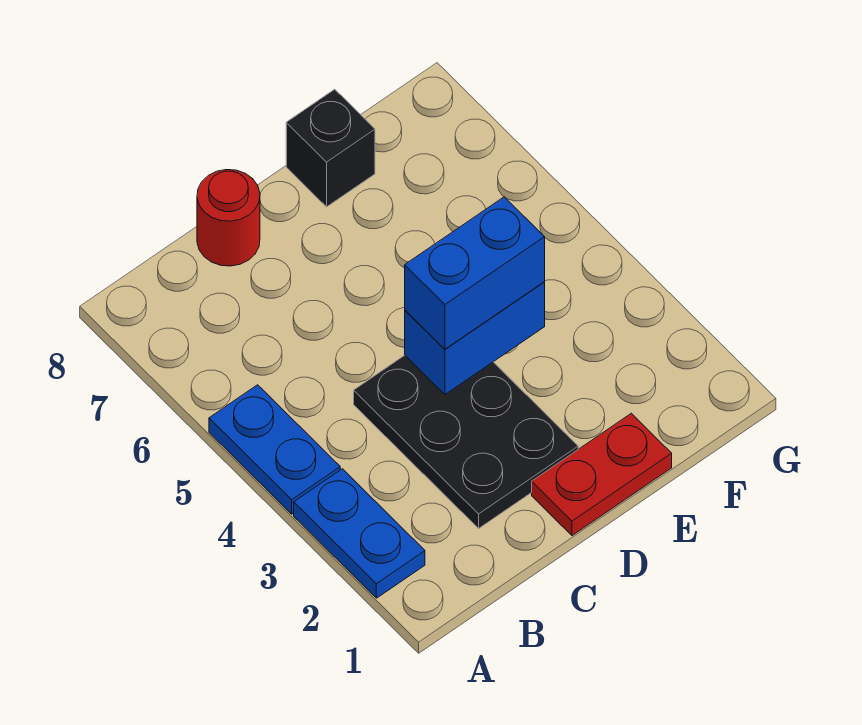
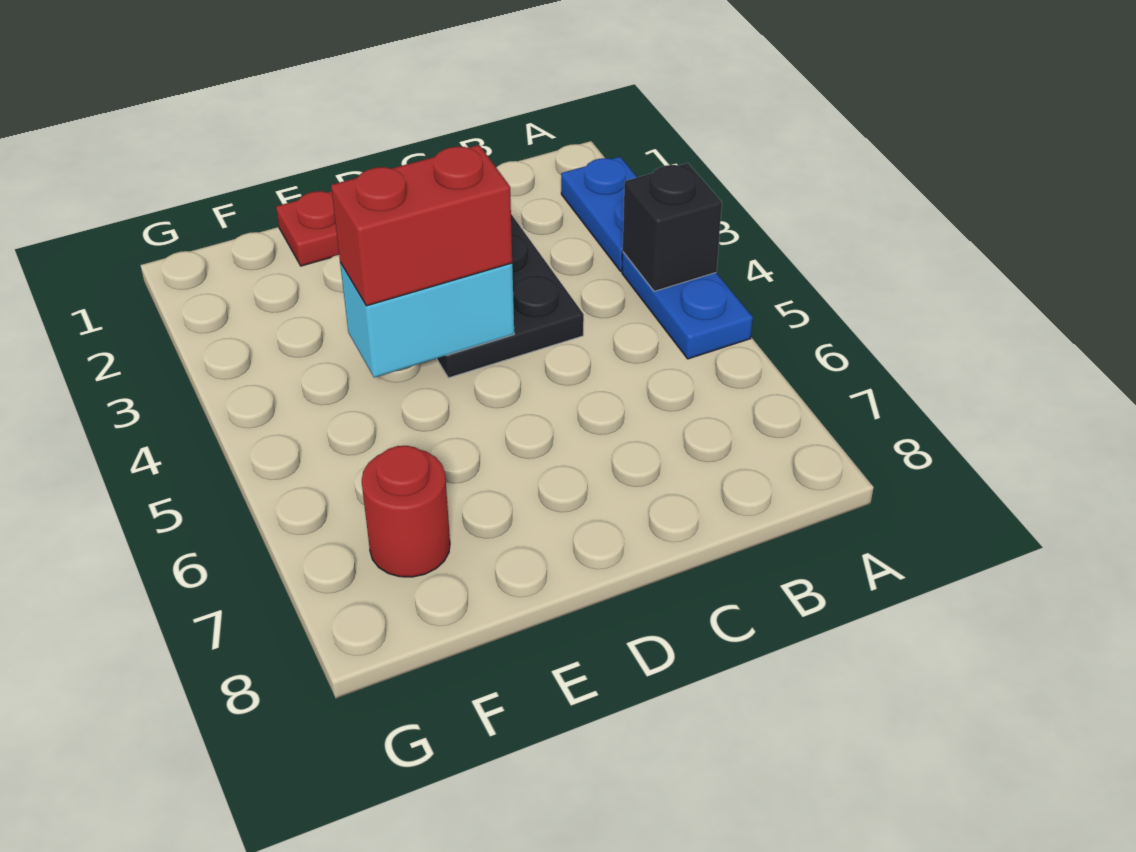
red 1x1 round brick [197,170,260,266] -> red 1x1 round brick moved to [362,446,450,577]
blue 1x2 brick [405,282,545,394] -> cyan 1x2 brick [340,262,514,378]
blue 1x2 brick [405,197,545,349] -> red 1x2 brick [331,145,512,306]
black 1x1 brick [286,89,375,207] -> black 1x1 brick moved to [623,163,722,291]

